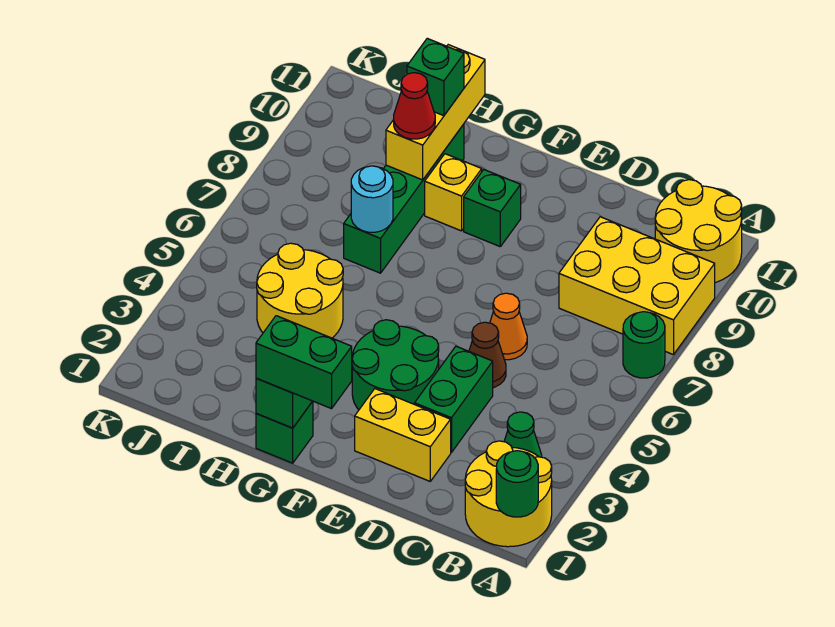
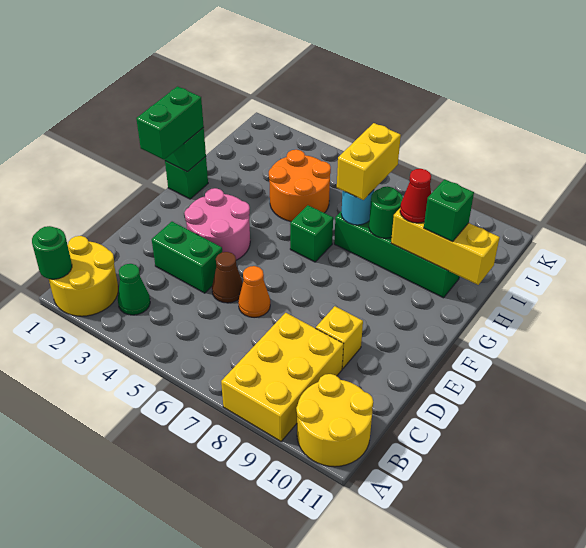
green 1x1 round brick [623,312,665,378] -> green 1x1 round brick moved to [369,186,403,238]
yellow 1x2 brick [355,389,451,481] -> yellow 1x2 brick moved to [337,123,401,200]
green 2x2 round brick [352,320,439,410] -> pink 2x2 round brick [185,188,250,260]
green 1x1 brick [464,170,521,246] -> green 1x1 brick moved to [290,205,333,262]
yellow 1x1 brick [425,154,482,231] -> yellow 1x1 brick moved to [316,306,363,369]
yellow 2x2 round brick [257,243,343,338] -> orange 2x2 round brick [269,150,331,222]

